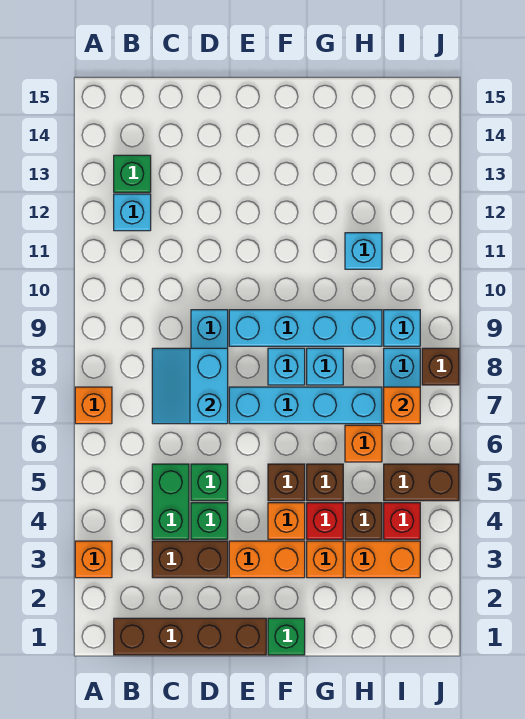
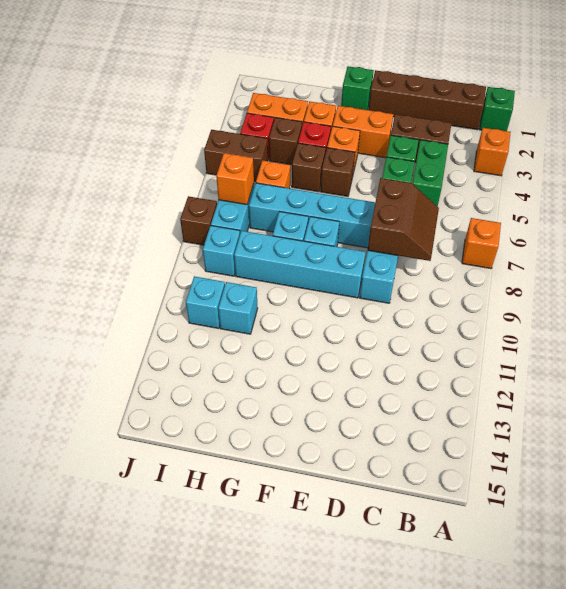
cyan 1x1 brick [114,194,151,231] -> cyan 1x1 brick moved to [186,276,225,329]
green 1x1 brick [114,155,151,192] -> green 1x1 brick moved to [479,87,515,131]
cyan 2x2 slope [152,348,228,424] -> brown 2x2 slope [368,178,439,261]

